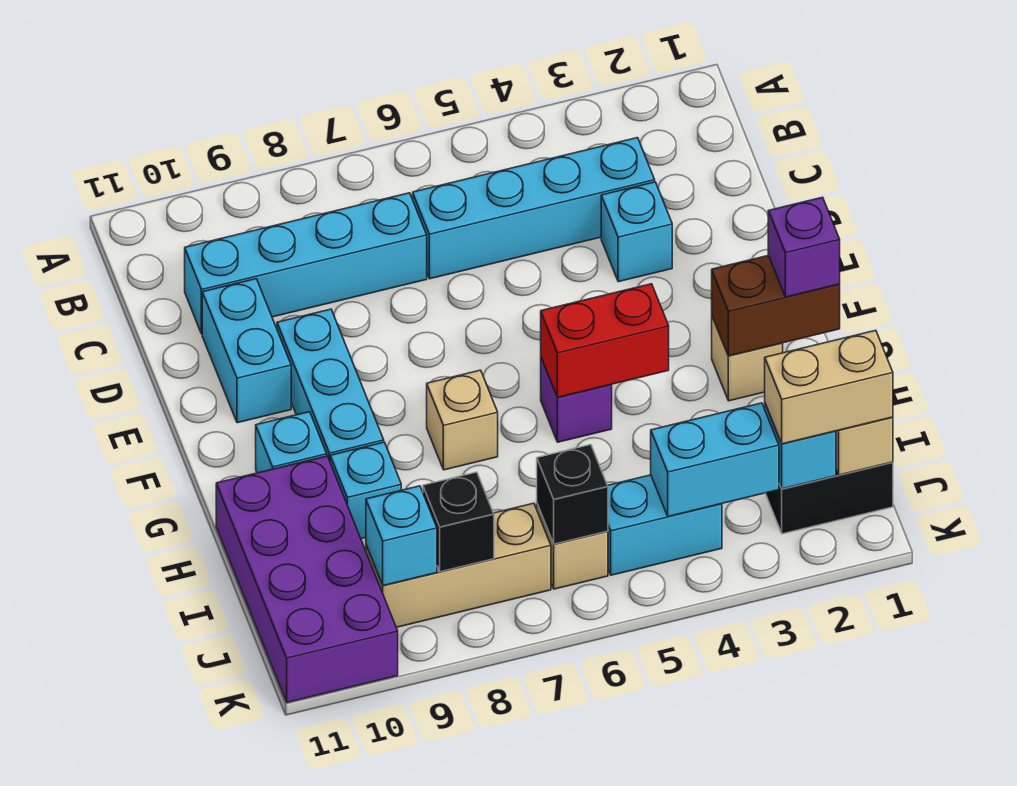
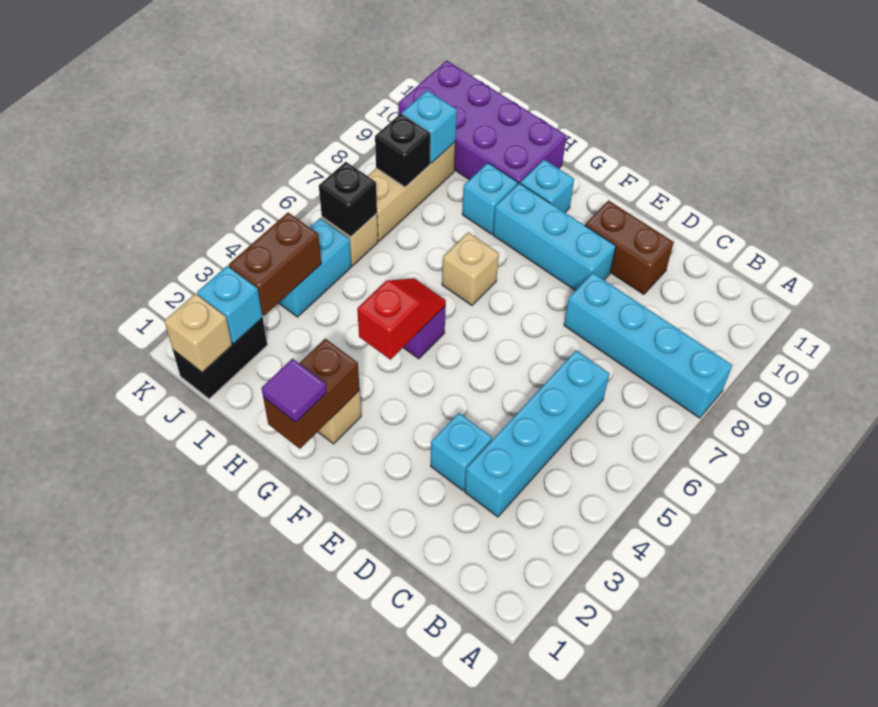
cyan 1x4 brick [185,193,427,334] -> cyan 1x4 brick turned to [564,273,732,418]
cyan 1x2 brick [202,279,291,423] -> brown 1x2 brick [585,201,674,294]
purple 1x1 brick [768,197,840,297] -> purple 1x1 tile [261,359,327,422]
red 1x2 brick [541,284,669,397] -> red 1x2 slope [357,278,446,360]
tan 1x2 brick [765,330,893,444] -> none
cyan 1x2 brick [651,403,779,516] -> brown 1x2 brick [229,213,321,316]

